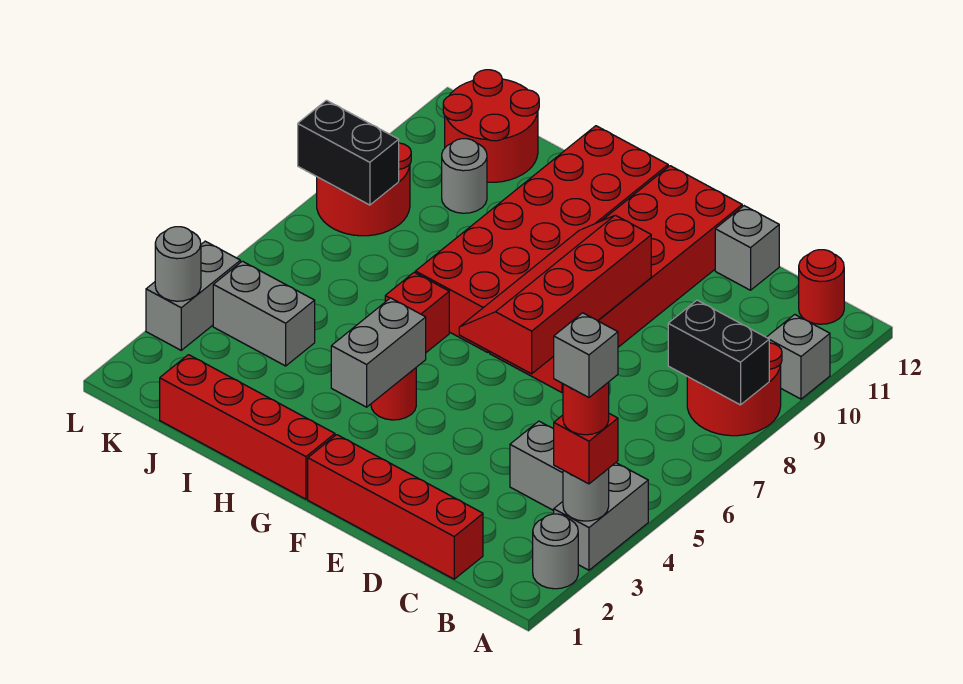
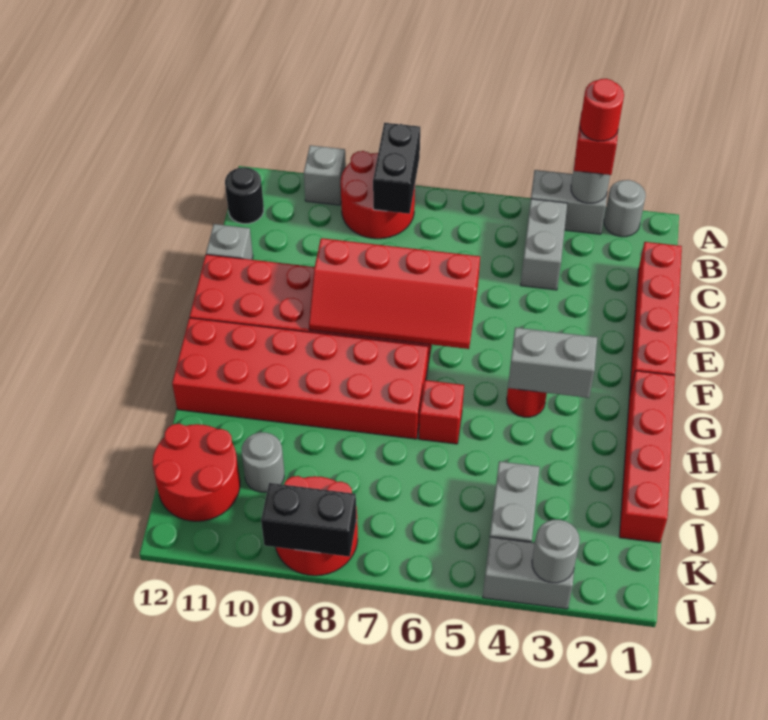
grey 1x1 brick [554,313,618,397] -> none
red 1x1 round brick [799,250,844,324] -> black 1x1 round brick [225,167,264,224]
black 1x2 brick [298,100,399,205] -> black 1x2 brick turned to [261,483,356,557]

